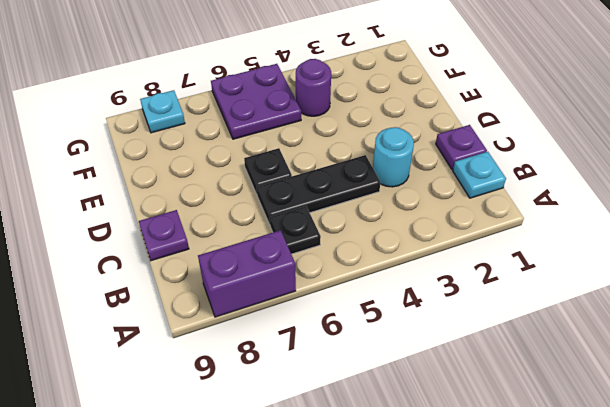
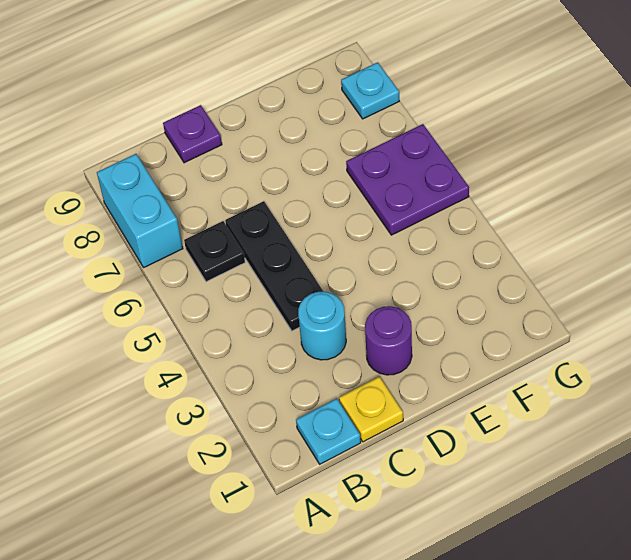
purple 1x2 brick [198,230,296,317] -> cyan 1x2 brick [97,154,183,268]
purple 1x1 plate [436,125,487,170] -> yellow 1x1 plate [339,377,403,442]
black 1x1 plate [244,148,292,194] -> none
purple 1x1 round brick [296,59,331,116] -> purple 1x1 round brick moved to [365,306,412,375]

